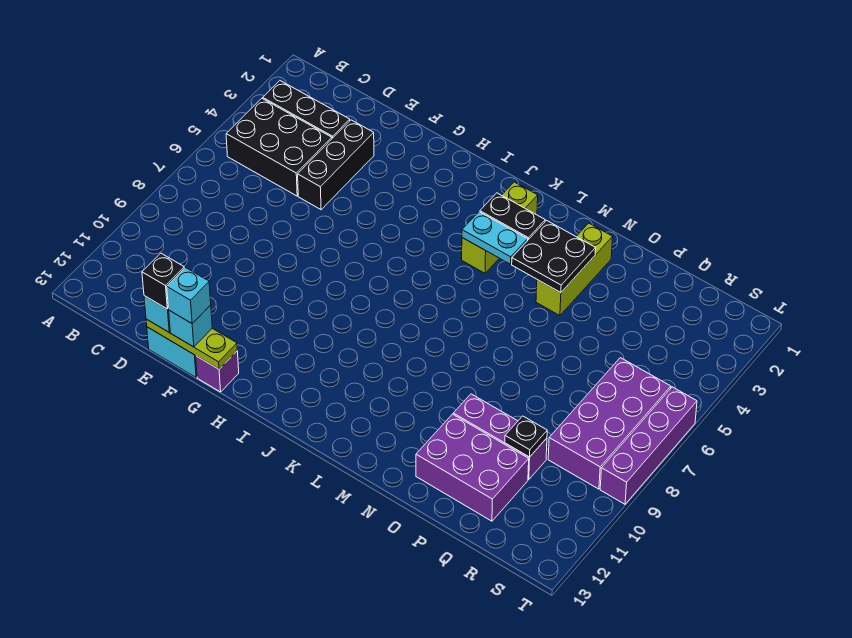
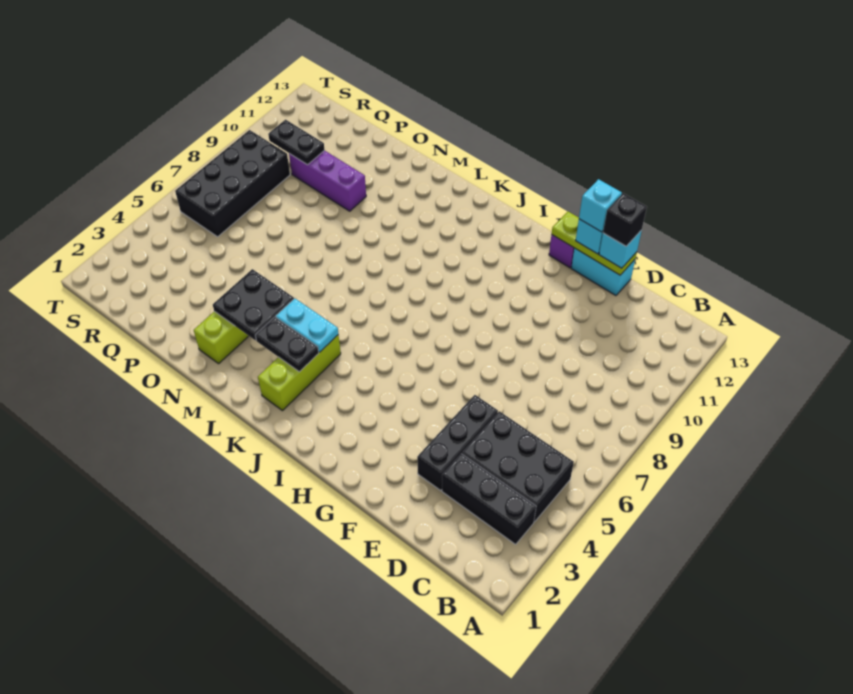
purple 2x3 brick [416,414,529,521] -> none
black 1x1 plate [505,416,547,457] -> black 1x2 plate [268,120,325,165]
purple 2x4 brick [548,358,671,489] -> black 2x4 brick [175,130,290,237]
purple 1x4 brick [600,387,697,504] -> none

